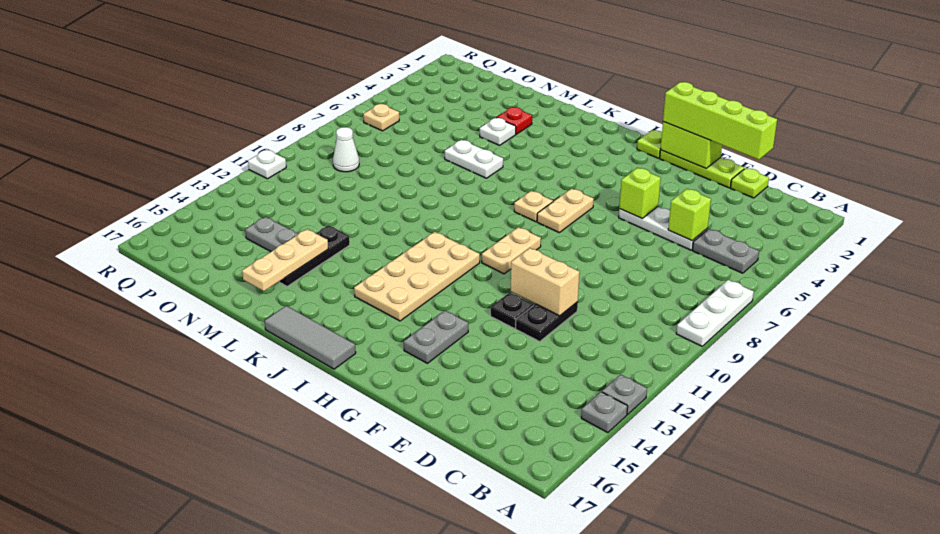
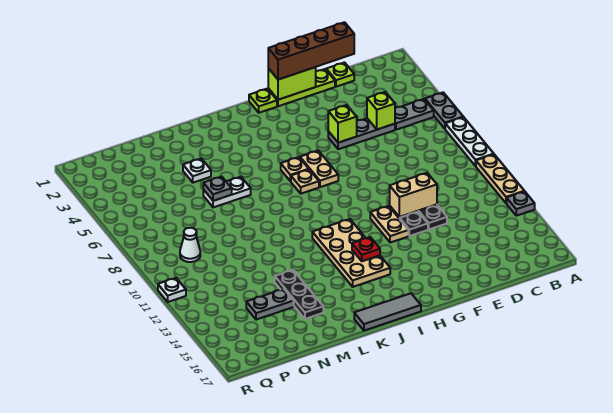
grey 1x1 plate [581,392,628,433] -> grey 1x1 plate moved to [203,177,232,201]
lime 1x4 brick [663,82,777,160] -> brown 1x4 brick [268,22,354,80]
white 1x3 plate [619,207,708,250] -> grey 1x3 plate [328,118,395,149]
grey 1x2 plate [404,311,468,363] -> grey 1x2 plate moved to [425,93,463,129]
tan 1x2 plate [482,227,541,274] -> tan 1x2 plate moved to [370,206,409,243]
red 1x1 plate [497,107,532,134] -> red 1x1 plate moved to [352,237,380,261]
tan 1x3 plate [242,229,328,291] -> tan 1x3 plate moved to [476,154,524,203]
tan 1x1 plate [363,104,399,131] -> tan 1x1 plate moved to [281,157,309,181]

